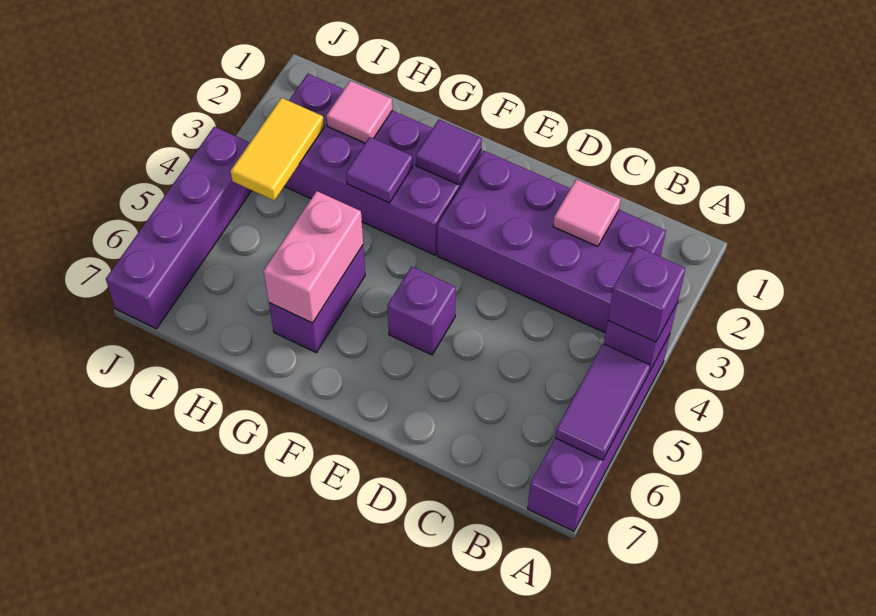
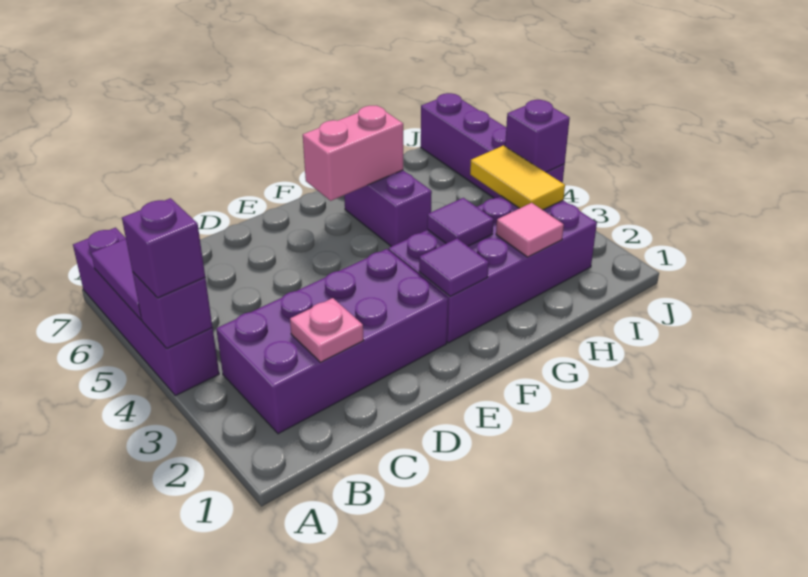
pink 1x1 tile [553,179,621,247] -> pink 1x1 plate [290,298,364,362]
purple 1x1 brick [387,267,456,355] -> purple 1x1 brick moved to [505,100,570,172]
pink 1x2 brick [264,191,363,323] -> pink 1x2 brick turned to [303,106,403,201]

